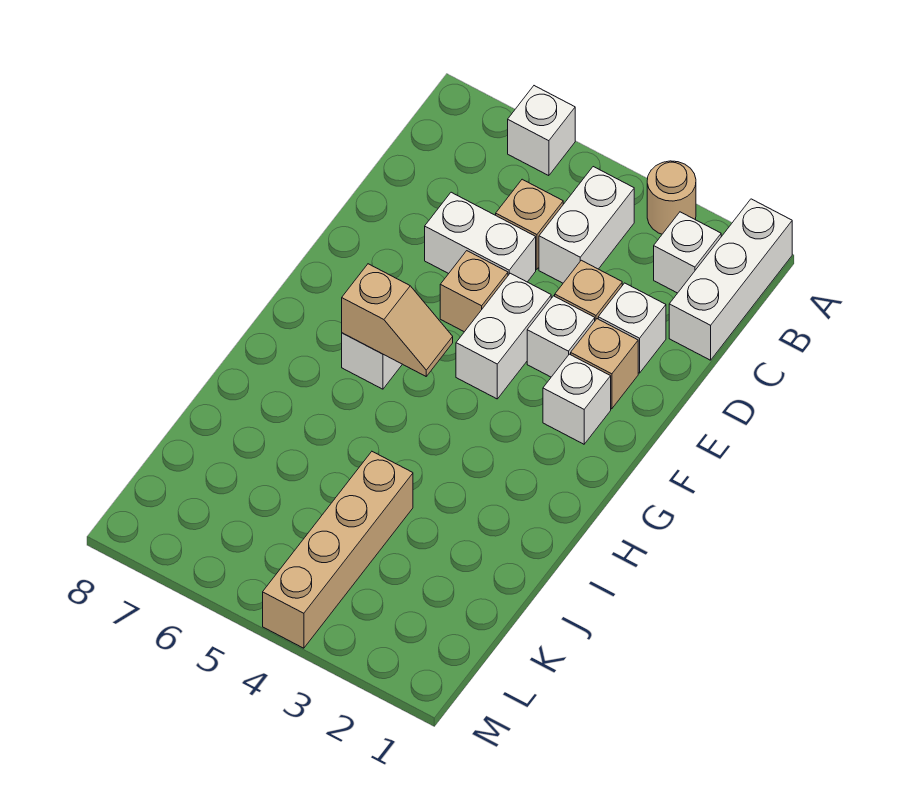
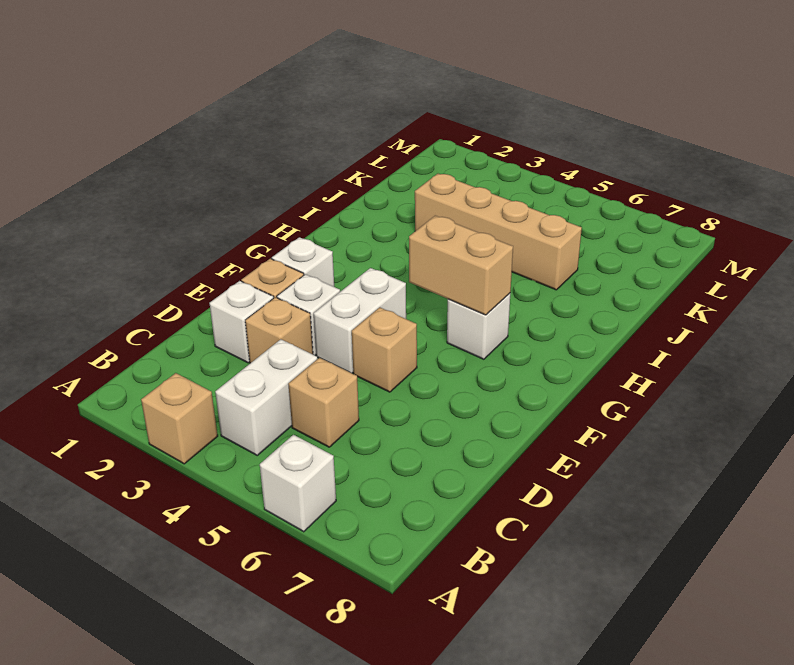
white 1x3 brick [669,199,792,360] -> none
tan 1x1 round brick [647,161,696,234] -> tan 1x1 brick [141,373,218,464]
white 1x1 brick [654,212,721,293] -> none
white 1x2 brick [425,192,536,282] -> none
tan 1x2 slope [342,264,453,376] -> tan 1x2 brick [409,216,513,315]
tan 1x4 brick [263,452,413,648] -> tan 1x4 brick turned to [415,173,582,290]

